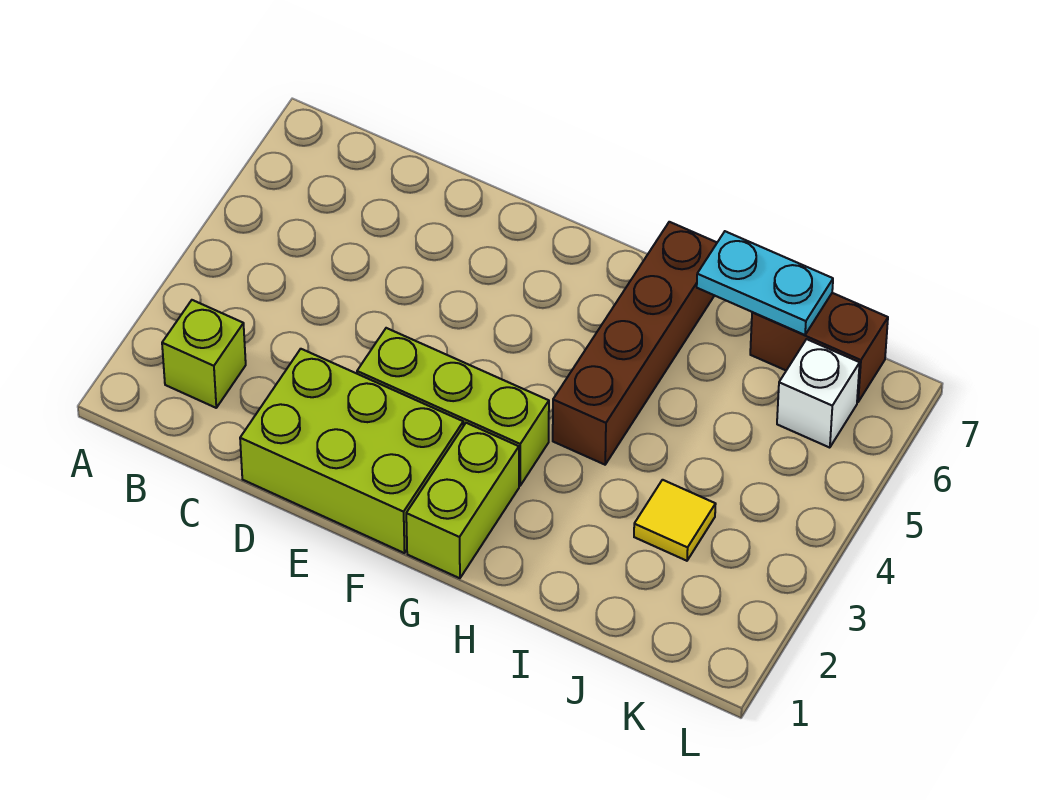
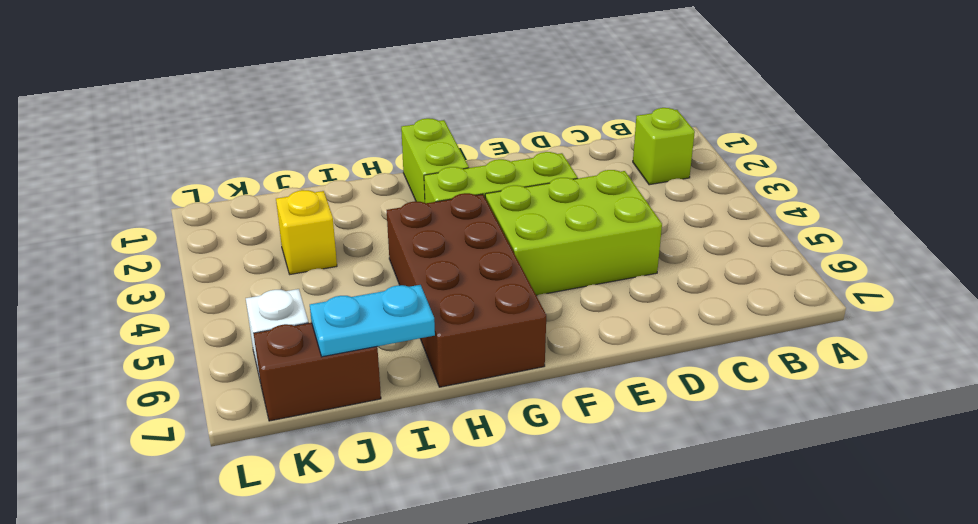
lime 2x3 brick [240,349,463,553] -> lime 2x3 brick moved to [485,170,662,296]
brown 1x4 brick [553,222,717,465] -> brown 2x4 brick [387,193,546,387]
yellow 1x1 tile [634,480,716,561] -> yellow 1x1 brick [276,190,337,274]

